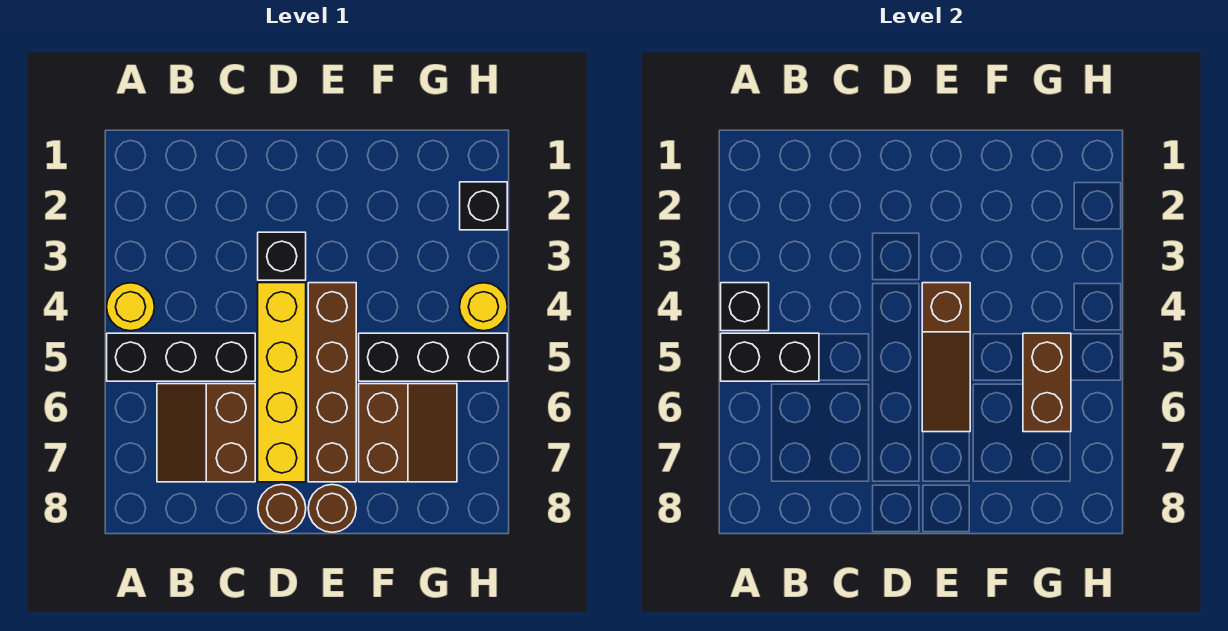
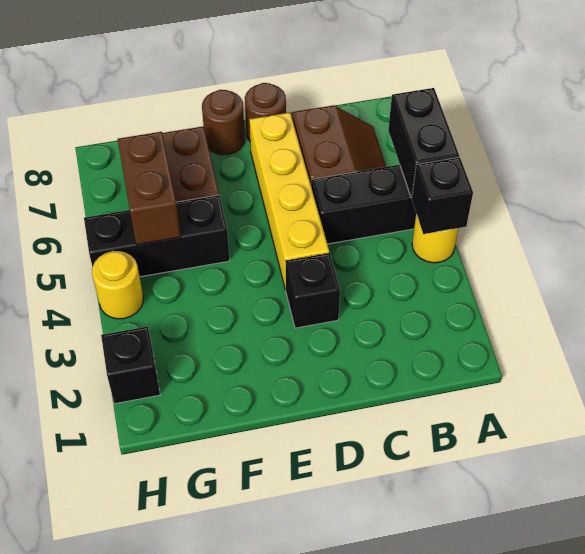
black 1x2 brick [721,333,819,381] -> black 1x2 brick turned to [388,88,459,198]
brown 1x4 brick [308,283,356,482] -> none
brown 1x3 slope [922,283,970,432] -> none

